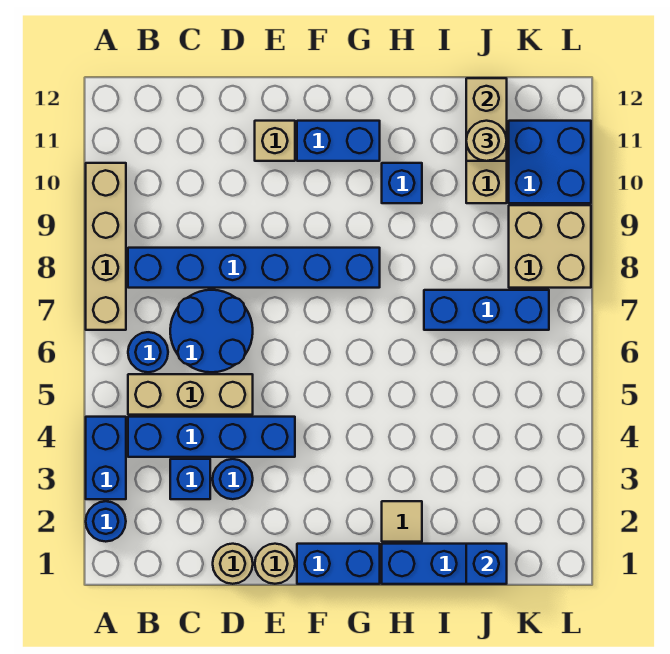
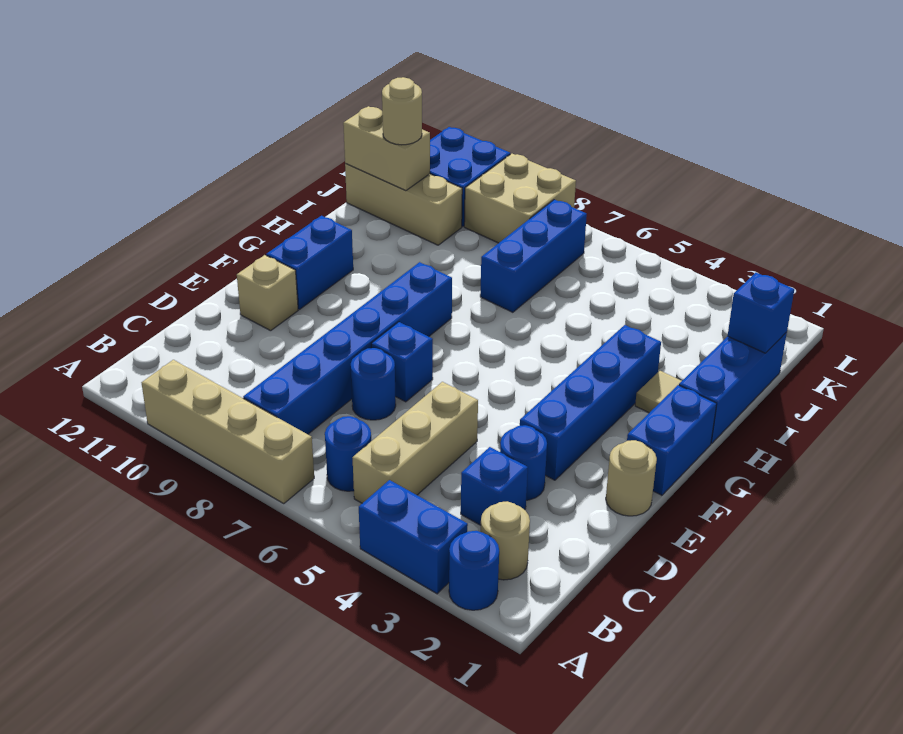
blue 1x4 brick [128,417,295,457] -> blue 1x4 brick moved to [520,325,661,480]
blue 2x2 round brick [170,290,253,372] -> blue 1x1 round brick [351,348,396,420]
tan 1x1 round brick [213,544,253,584] -> tan 1x1 round brick moved to [481,501,530,580]
blue 1x1 brick [382,163,422,203] -> blue 1x1 brick moved to [371,322,433,402]

